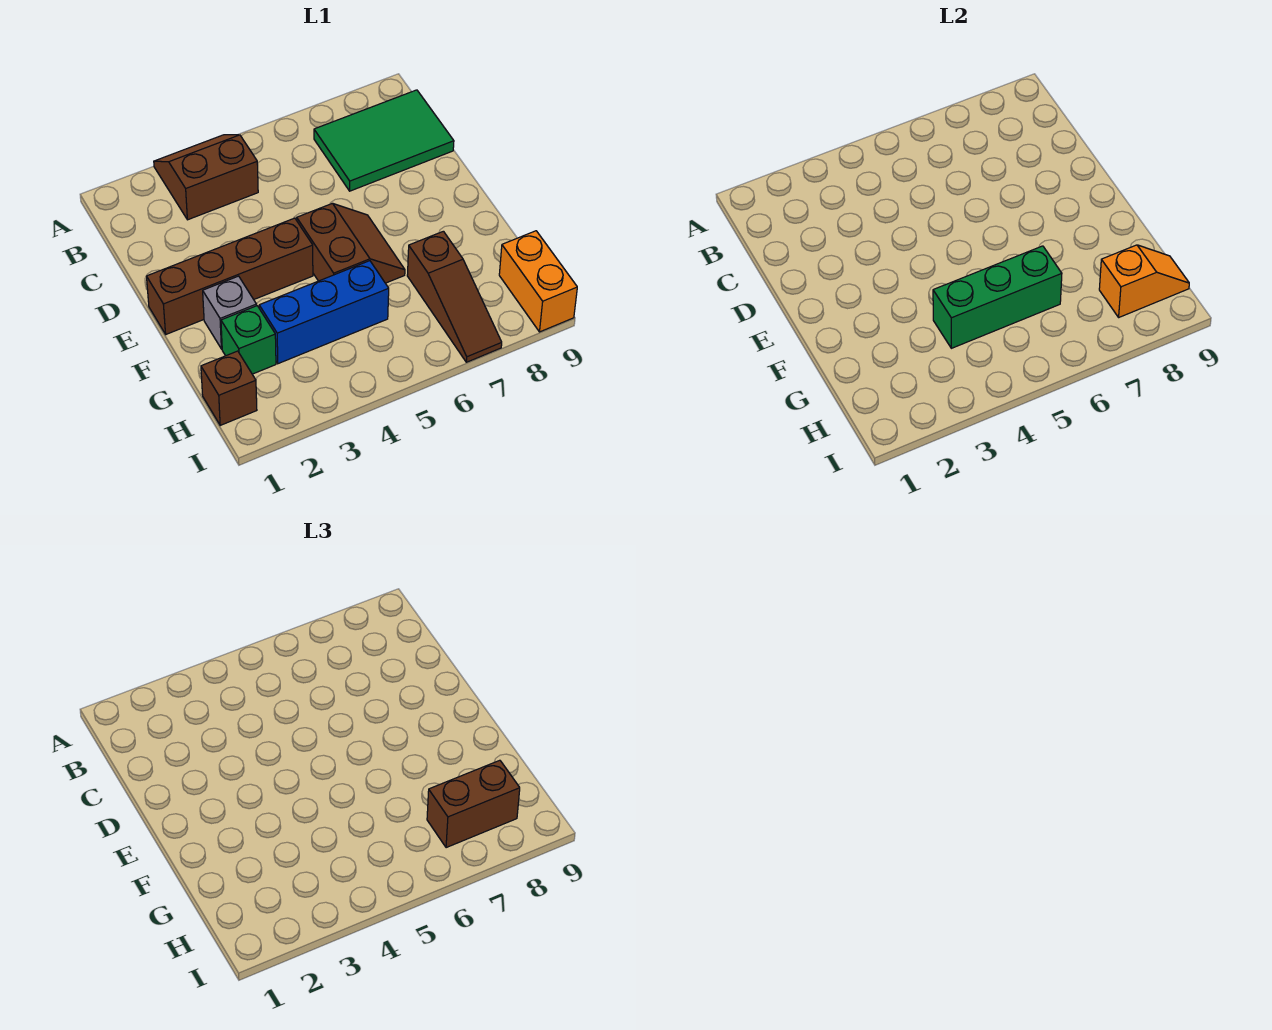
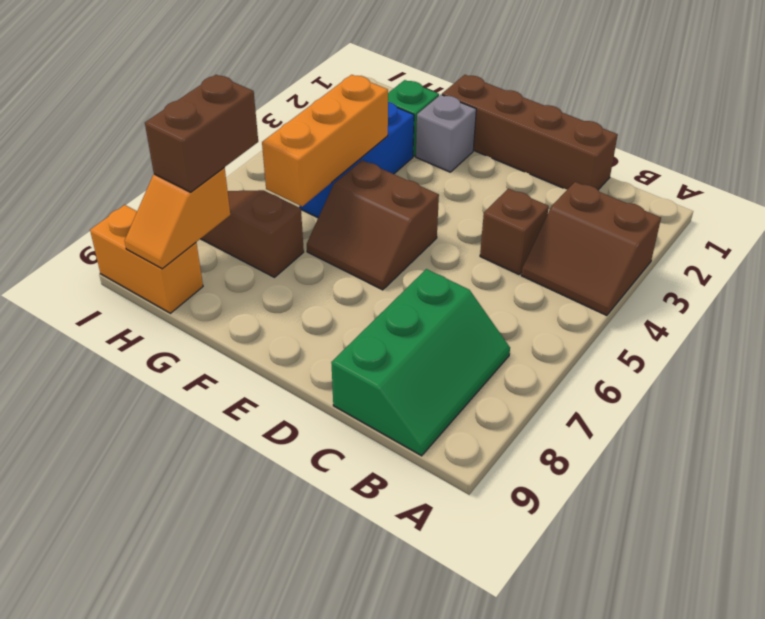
brown 2x2 slope [154,135,258,220] -> brown 2x2 slope turned to [521,182,661,316]
green 2x3 tile [314,90,454,191] -> green 2x3 slope [331,269,510,456]
brown 1x4 brick [147,218,313,334] -> brown 1x4 brick turned to [442,75,618,190]
green 1x3 brick [933,246,1062,348] -> orange 1x3 brick [262,75,388,206]
brown 1x1 brick [201,351,257,425] -> brown 1x1 brick moved to [480,189,549,275]

